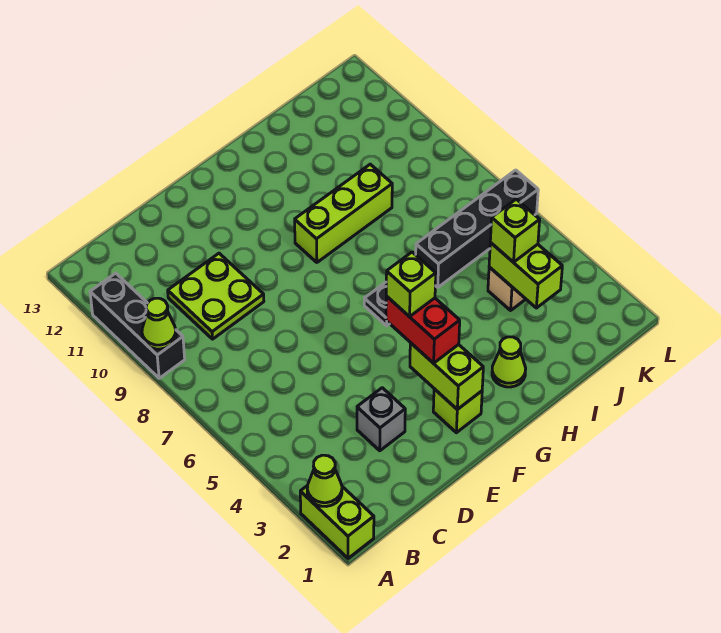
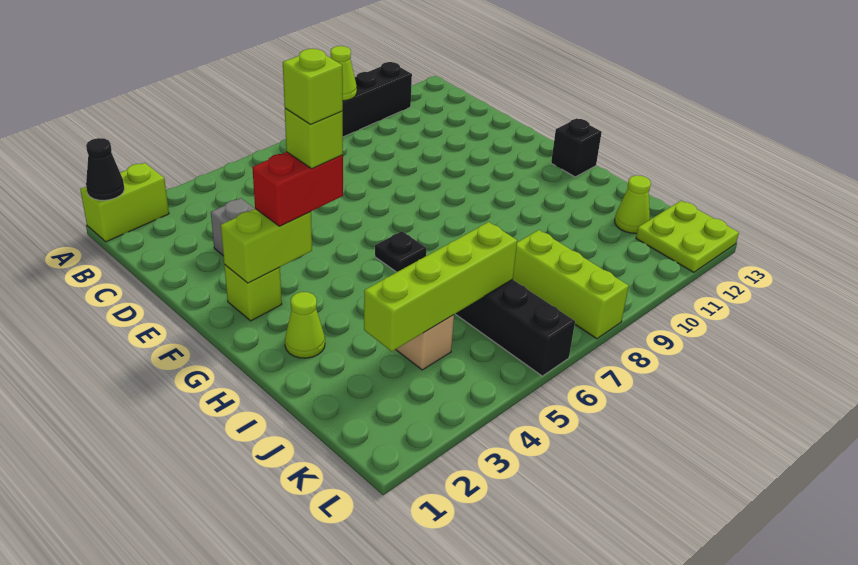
none -> black 1x1 cone [86,138,124,200]
lime 1x1 cone [307,455,342,506] -> lime 1x1 cone moved to [615,175,651,233]
lime 2x2 plate [168,253,264,339] -> lime 2x2 plate moved to [636,201,739,272]
lime 1x3 brick [295,164,392,262] -> lime 1x3 brick moved to [513,230,629,339]
none -> black 1x1 brick [551,119,602,177]
lime 1x2 brick [489,242,562,308] -> lime 1x4 brick [364,222,517,351]
lime 1x1 brick [490,199,540,262] -> lime 1x1 brick moved to [283,49,343,124]

